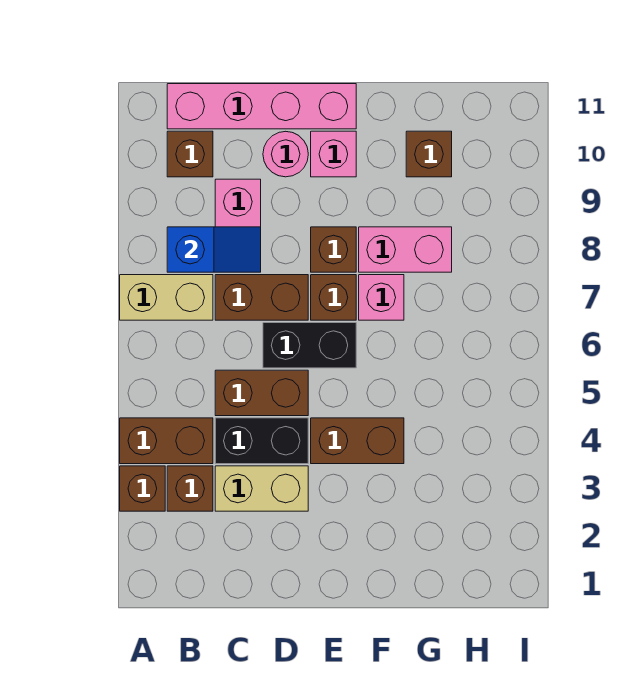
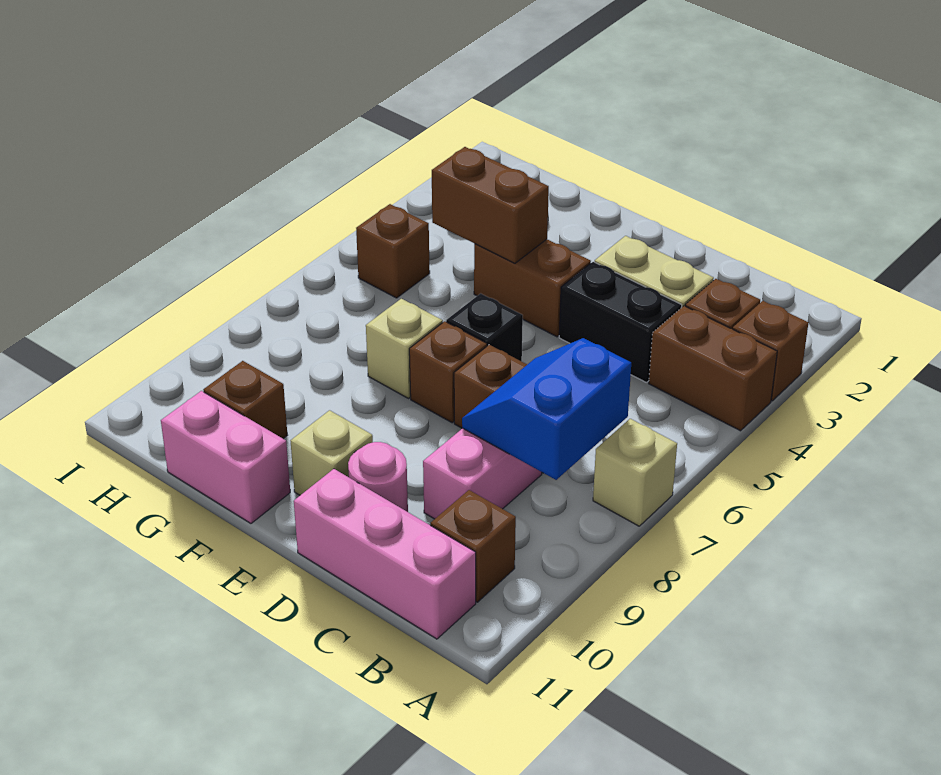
tan 1x2 brick [120,275,213,320] -> tan 1x1 brick [593,419,677,526]
blue 1x2 slope [167,227,261,272] -> blue 2x2 slope [462,338,631,480]
pink 1x4 brick [167,84,356,129] -> pink 1x3 brick [294,469,476,639]
brown 1x2 brick [215,370,308,416] -> brown 1x2 brick moved to [432,147,549,263]
black 1x2 brick [263,323,356,368] -> black 1x1 brick [446,293,523,361]
brown 1x1 brick [311,227,356,272] -> brown 1x1 brick moved to [356,204,430,298]
pink 1x1 brick [311,131,356,177] -> tan 1x1 brick [291,410,373,495]
pink 1x1 brick [359,275,404,320] -> tan 1x1 brick [366,299,443,398]
pink 1x2 brick [359,227,452,272] -> pink 1x2 brick moved to [161,391,290,523]

